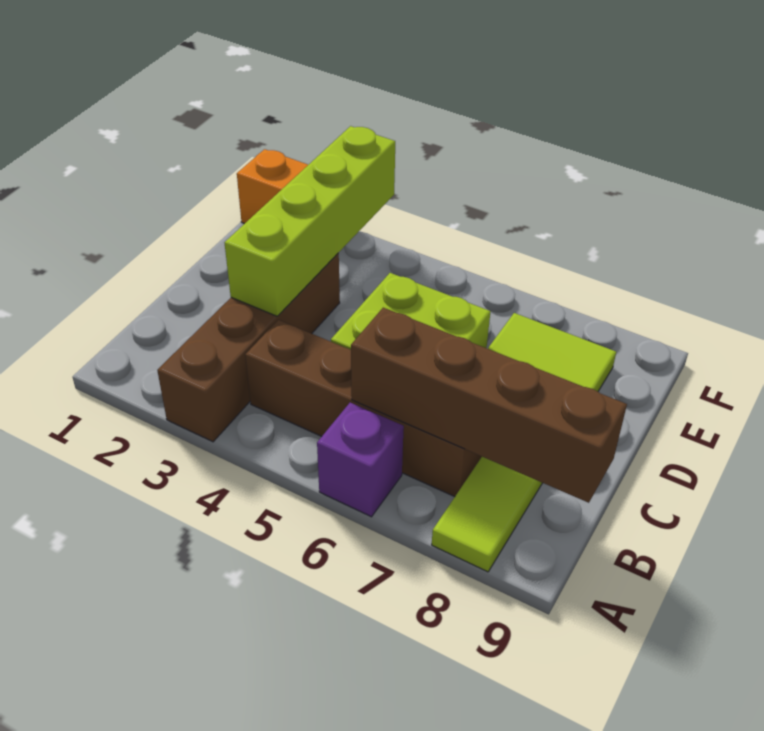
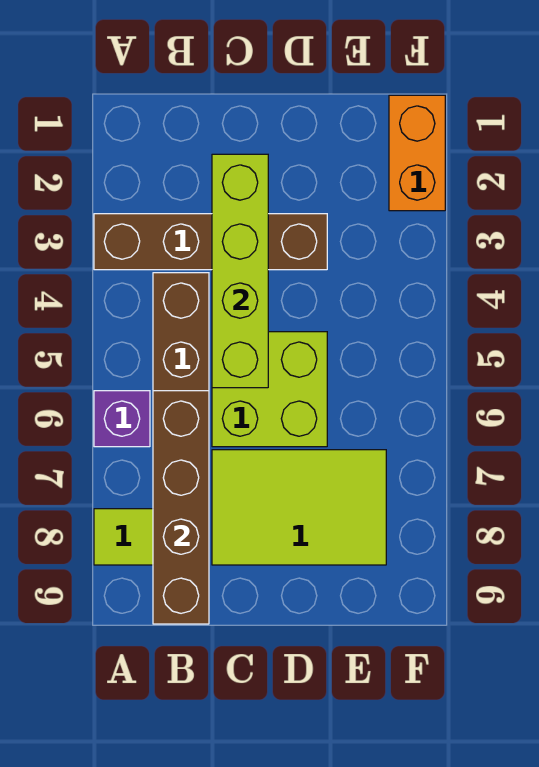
lime 1x4 brick [224,126,395,316] -> lime 1x4 brick turned to [212,154,268,388]

